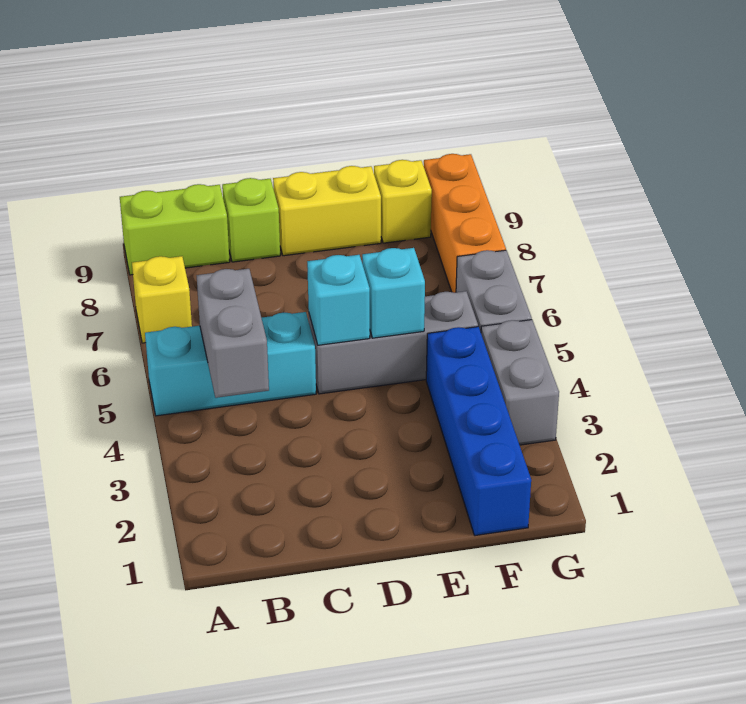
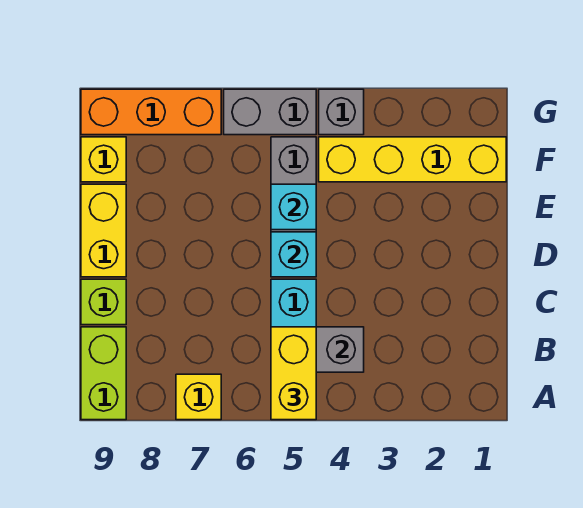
none -> yellow 1x2 brick [271,327,316,420]
blue 1x4 brick [426,327,531,536] -> yellow 1x4 brick [319,137,506,182]
grey 1x2 brick [481,320,559,445] -> grey 1x1 brick [319,89,364,135]

